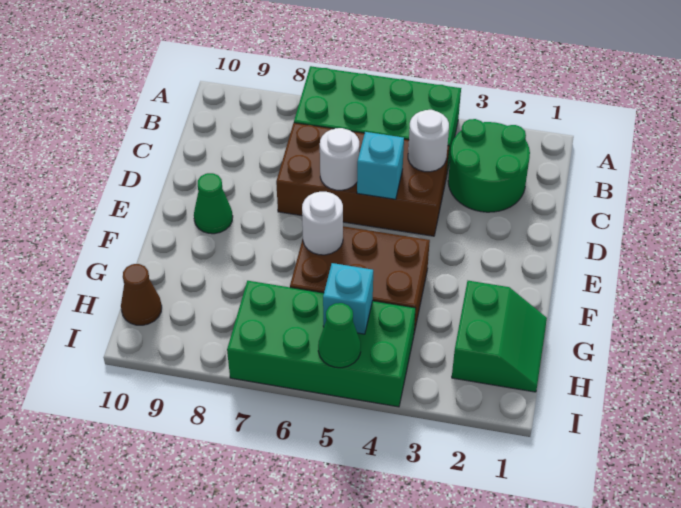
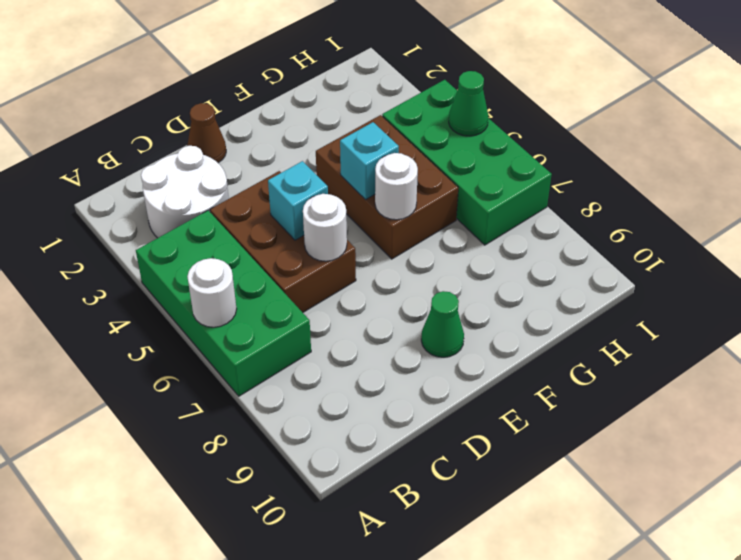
green 2x2 round brick [448,119,530,212] -> white 2x2 round brick [141,146,229,238]
brown 2x4 brick [276,123,449,236] -> brown 2x3 brick [210,171,356,312]
white 1x1 round brick [408,110,449,172] -> white 1x1 round brick moved to [187,258,237,327]
green 2x2 slope [452,281,547,392] -> none
cyan 1x1 brick [323,263,373,334] -> cyan 1x1 brick moved to [340,122,399,200]
brown 1x1 cone [121,264,162,325] -> brown 1x1 cone moved to [187,103,226,163]

